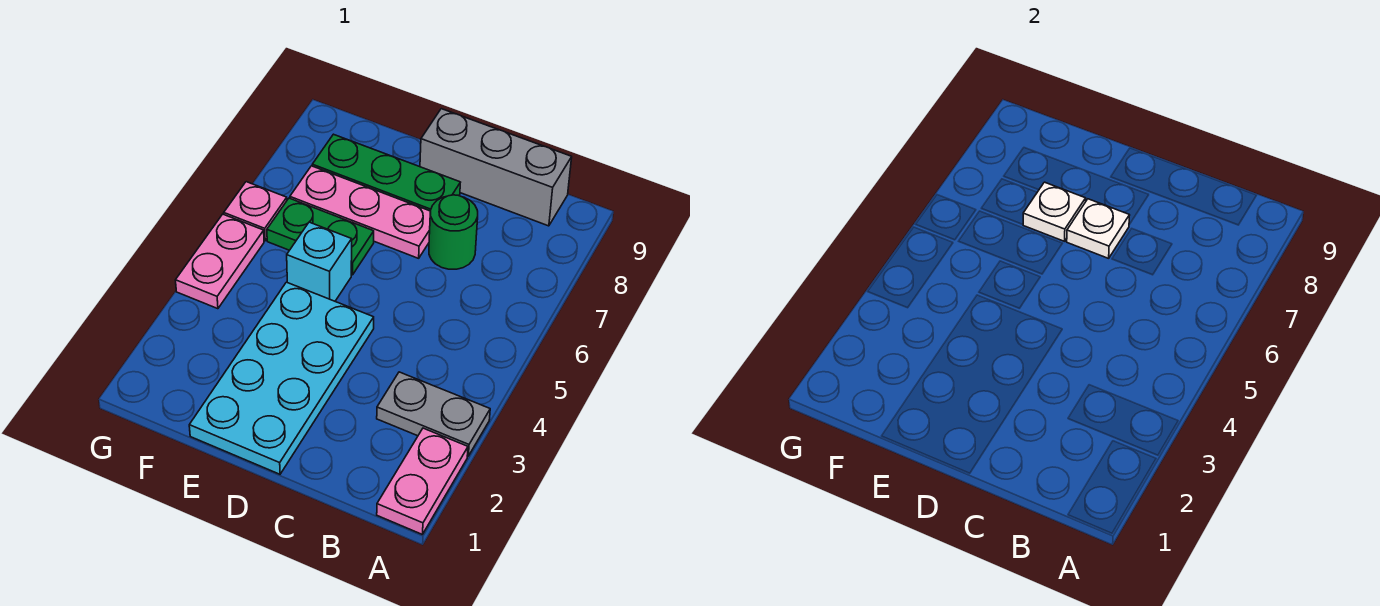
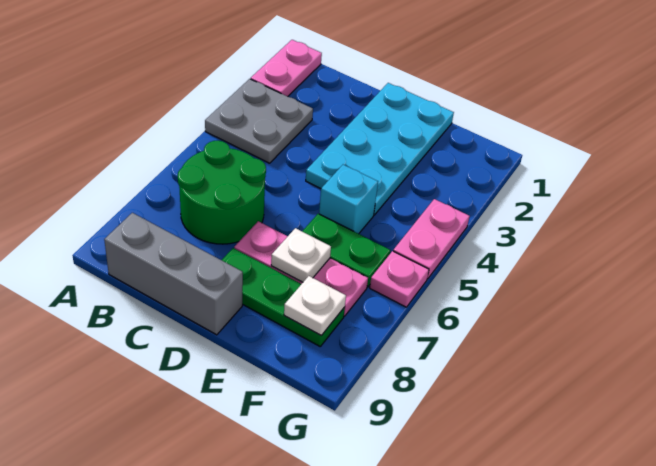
grey 1x2 plate [377,372,490,456] -> grey 2x2 plate [205,79,313,163]
green 1x1 round brick [429,195,478,269] -> green 2x2 round brick [178,141,266,244]
white 1x1 plate [1066,199,1130,258] -> white 1x1 plate moved to [284,276,346,336]

